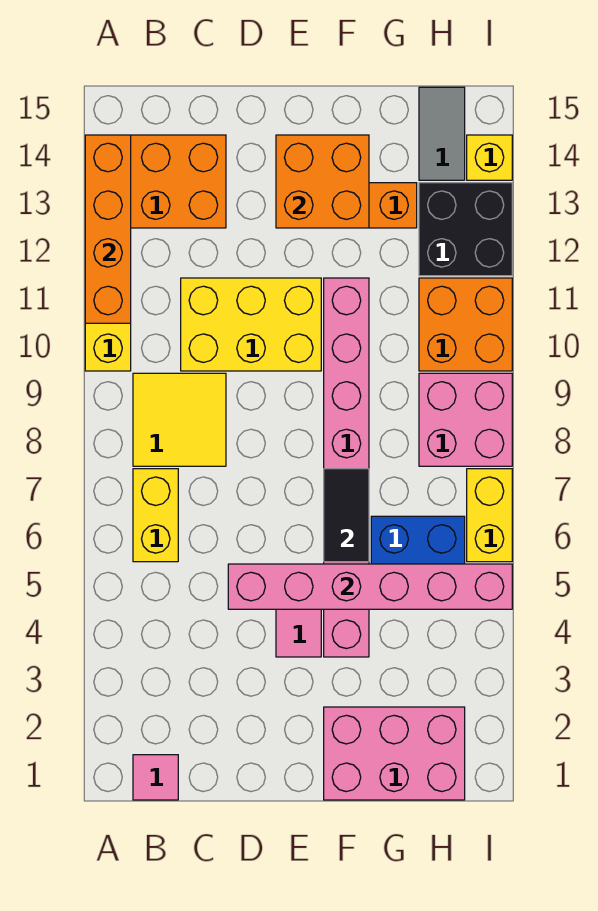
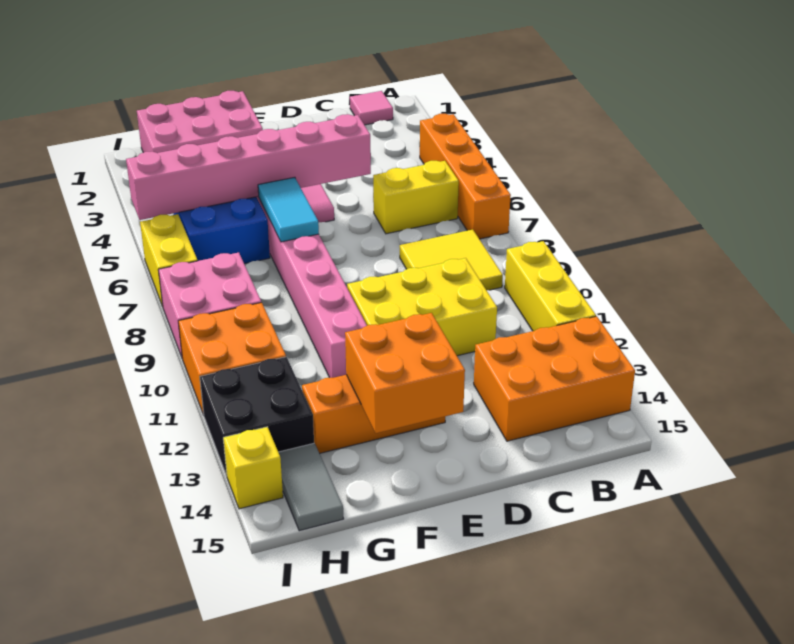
orange 1x4 brick [85,135,131,323] -> orange 1x4 brick moved to [420,114,511,239]
yellow 1x2 brick [133,469,178,562] -> yellow 1x2 brick turned to [373,161,459,234]
black 1x2 tile [324,469,369,562] -> cyan 1x2 tile [258,177,319,242]

